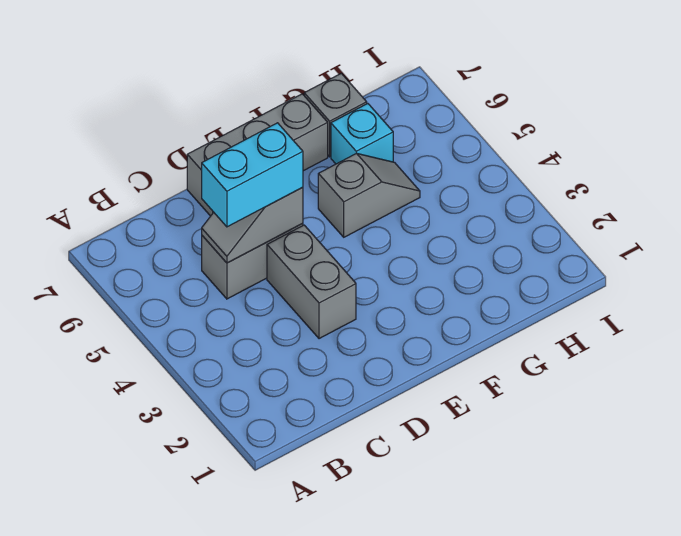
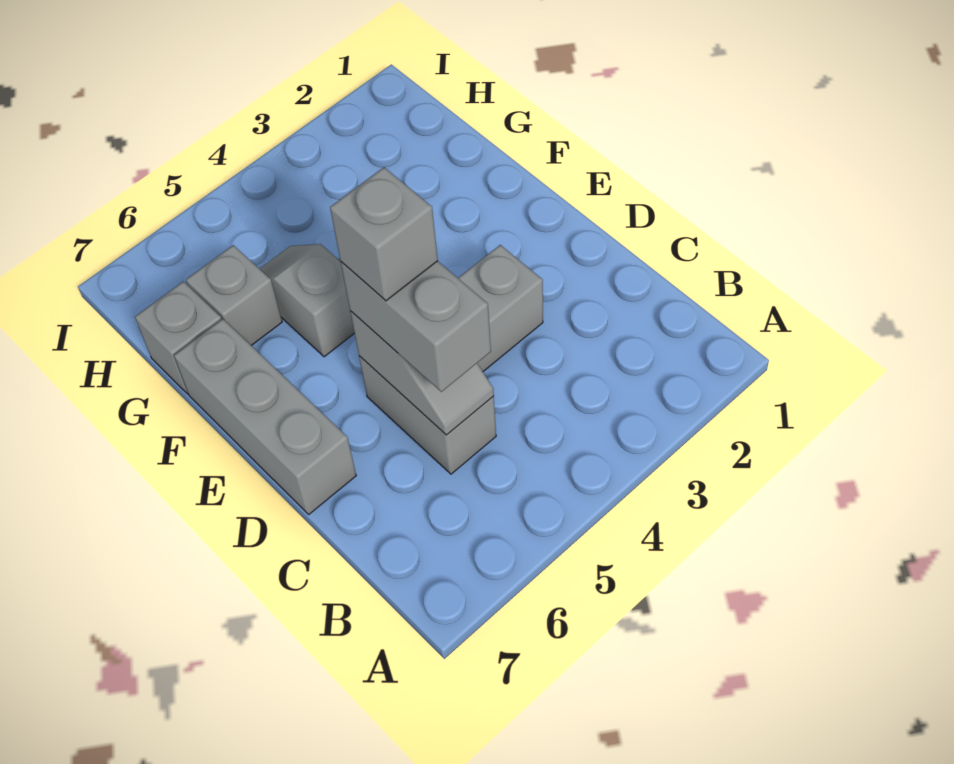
cyan 1x2 brick [202,123,303,227] -> grey 1x2 brick [341,261,491,392]
none -> grey 1x1 brick [330,167,438,301]
cyan 1x1 brick [331,104,393,164] -> grey 1x1 brick [186,245,282,346]

